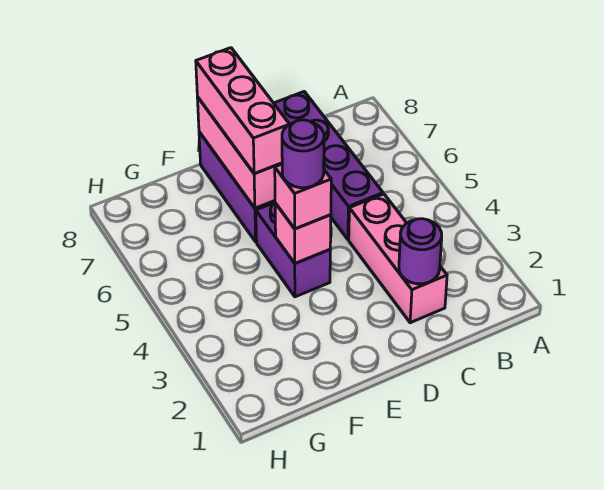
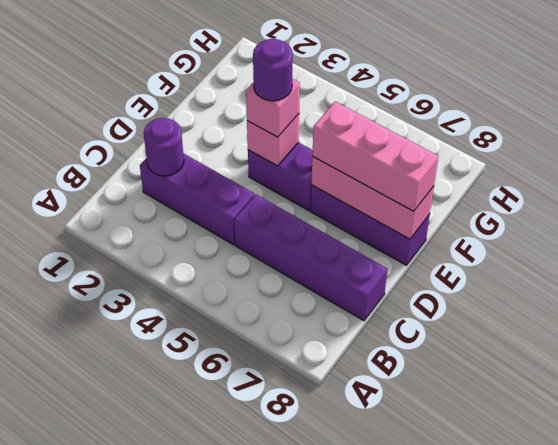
pink 1x3 brick [349,194,447,323] -> purple 1x3 brick [140,153,254,245]

